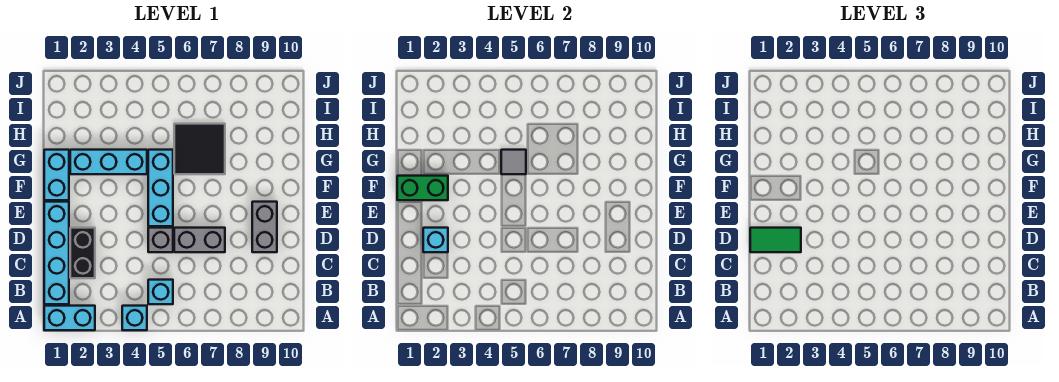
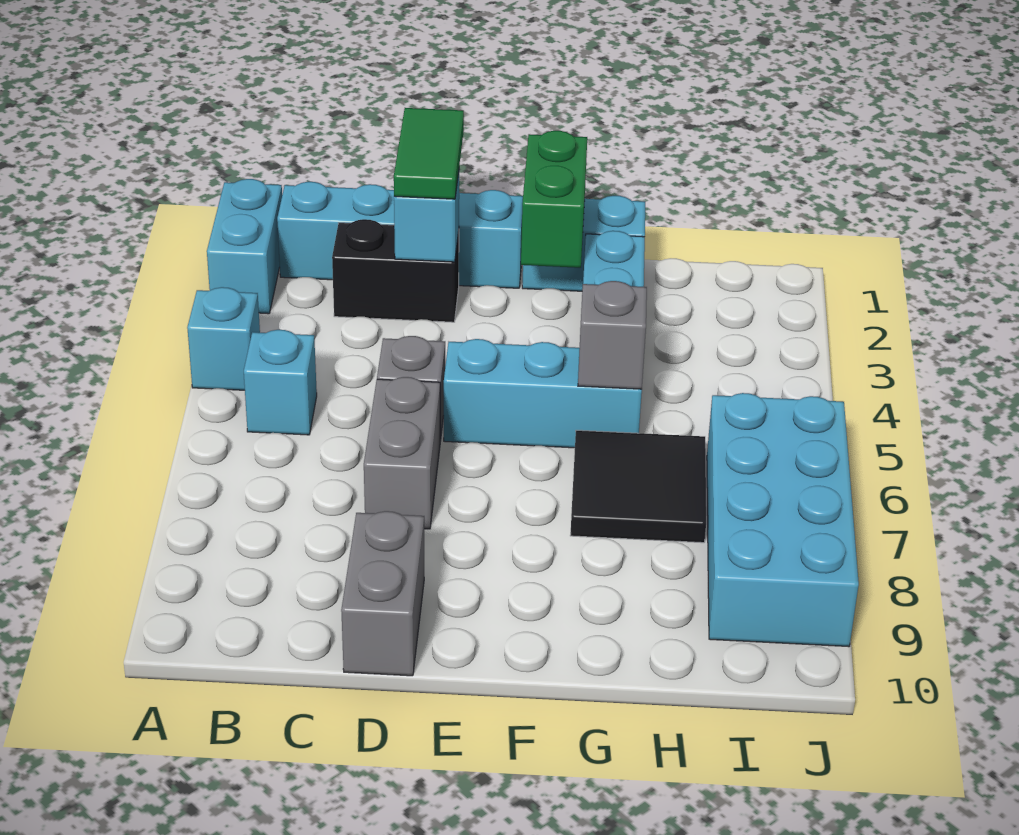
grey 1x2 brick [252,202,277,252] -> grey 1x2 brick turned to [341,511,424,676]
grey 1x1 tile [501,150,526,174] -> grey 1x1 brick [578,281,647,389]
none -> cyan 2x4 brick [707,393,859,647]

